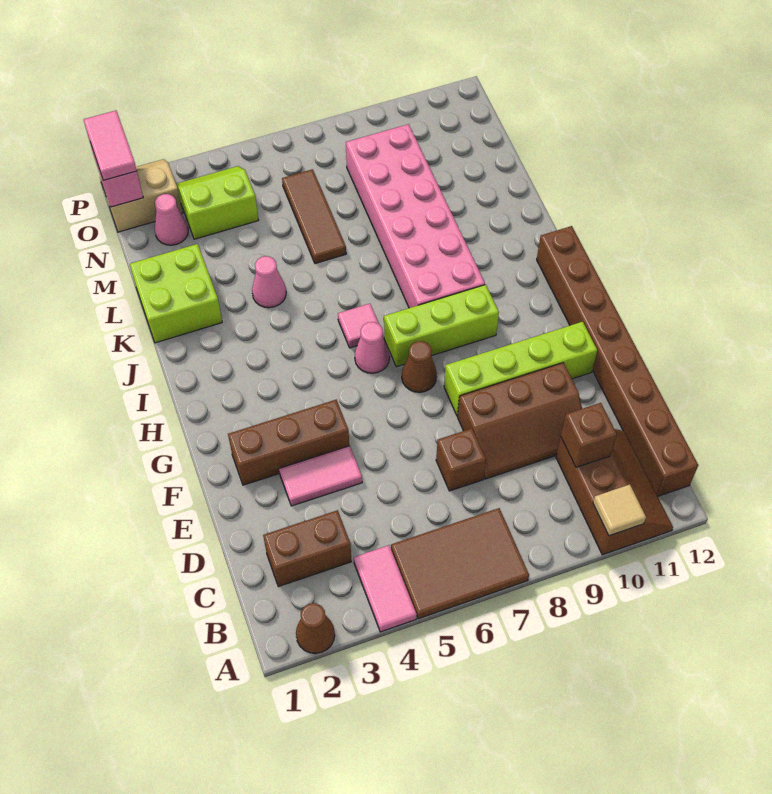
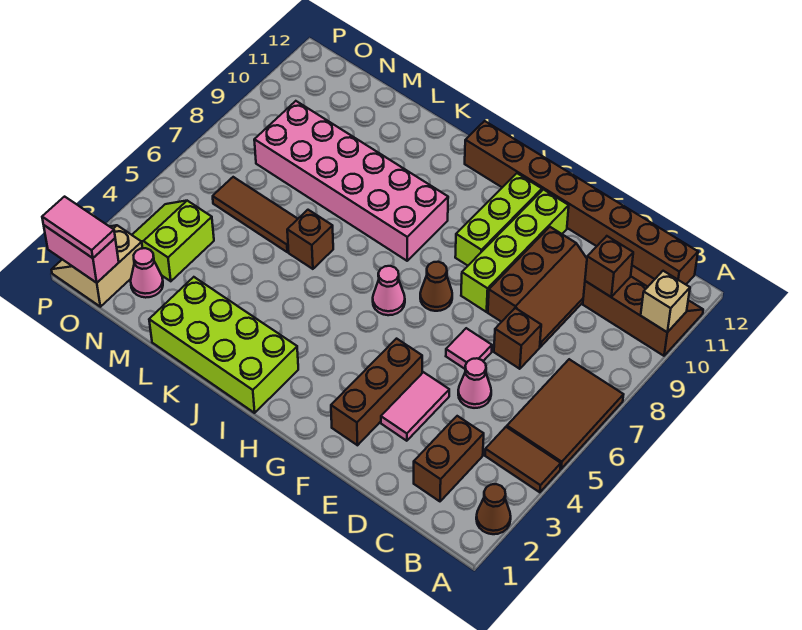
pink 1x2 tile [354,545,417,632] -> brown 1x2 tile [485,427,561,492]
tan 1x1 tile [593,484,646,536] -> tan 1x1 brick [641,271,690,332]
lime 1x3 brick [384,285,499,367] -> lime 1x3 brick moved to [455,173,542,266]
pink 1x1 tile [338,304,379,348] -> pink 1x1 tile moved to [446,328,492,369]
lime 2x2 brick [130,244,222,343] -> lime 2x4 brick [149,277,298,413]
pink 1x1 cone [252,256,286,308] -> pink 1x1 cone moved to [458,358,491,408]
none -> brown 1x1 brick [287,210,333,269]

